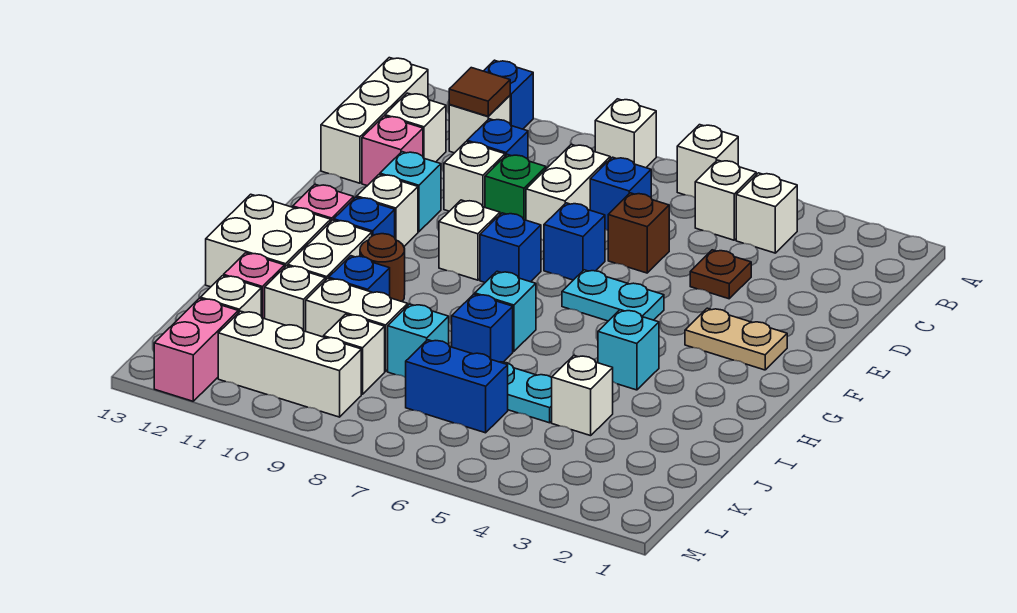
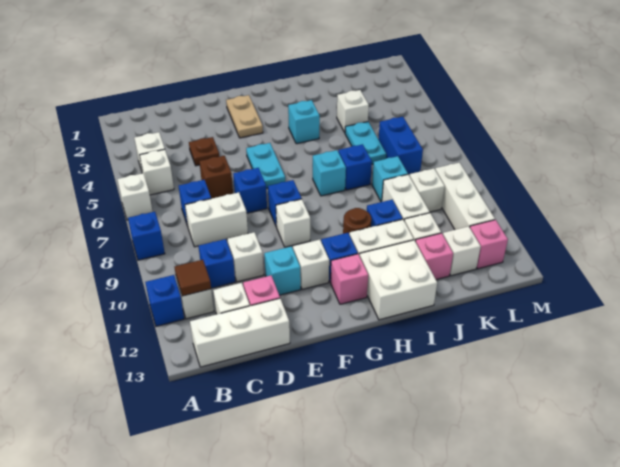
white 1x1 brick [595,99,656,168] -> blue 1x1 brick [128,212,165,260]
green 1x1 brick [485,154,546,220] -> none
pink 1x2 brick [154,298,238,401] -> pink 1x1 brick [470,220,508,269]

